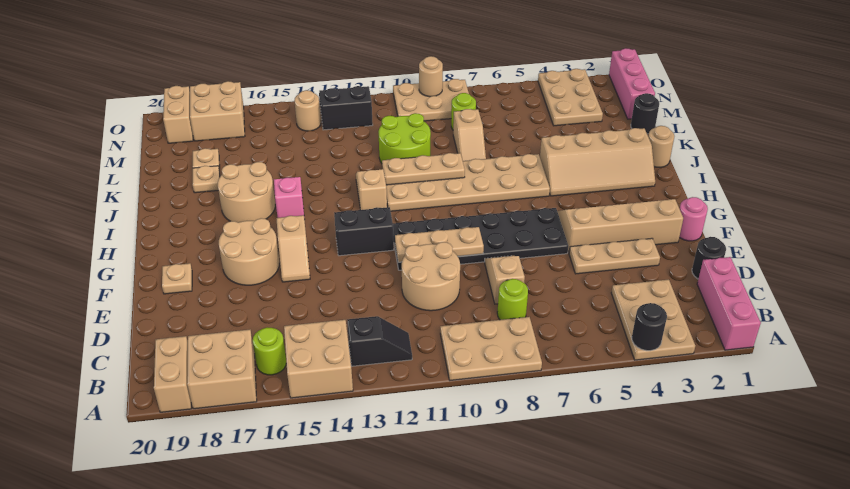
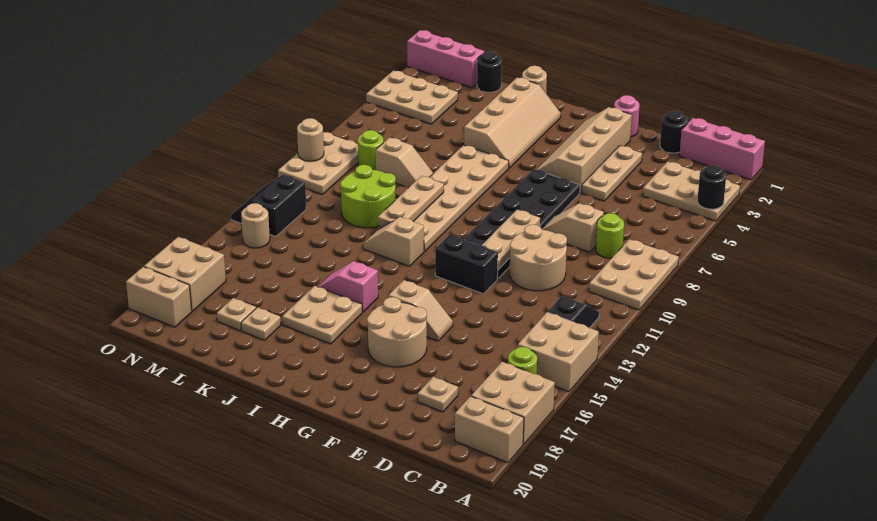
tan 1x1 plate [162,263,192,294] -> tan 1x1 plate moved to [418,377,458,412]
black 1x2 brick [334,207,394,256] -> black 1x2 brick turned to [435,235,498,294]
tan 2x2 round brick [218,162,275,222] -> tan 2x2 plate [282,286,362,344]

